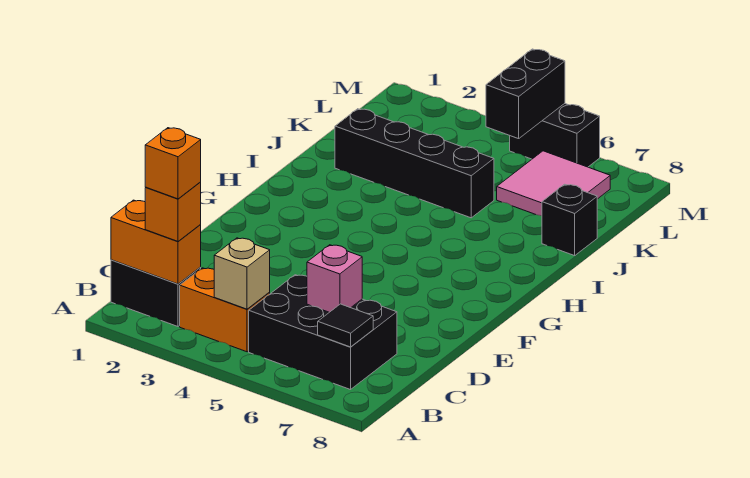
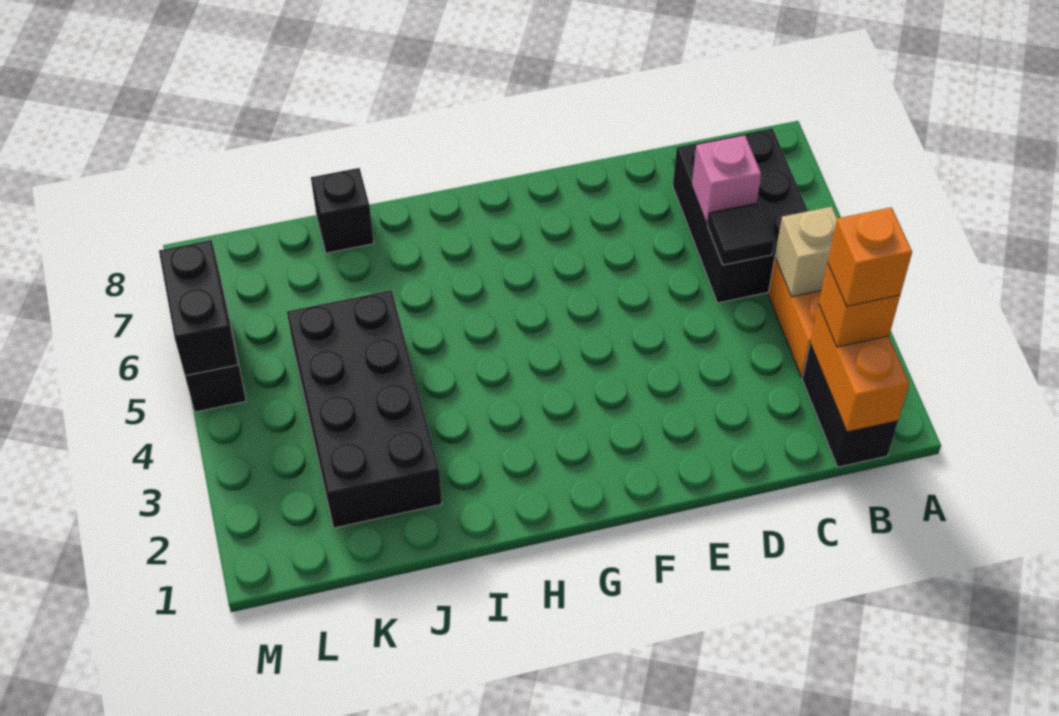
black 1x1 tile [318,304,373,347] -> black 1x1 tile moved to [707,203,774,265]
black 1x4 brick [335,109,494,218] -> black 2x4 brick [287,290,442,528]
pink 2x2 tile [497,151,610,216] -> none
black 1x2 brick [486,49,565,139] -> black 1x2 brick turned to [159,240,238,376]

